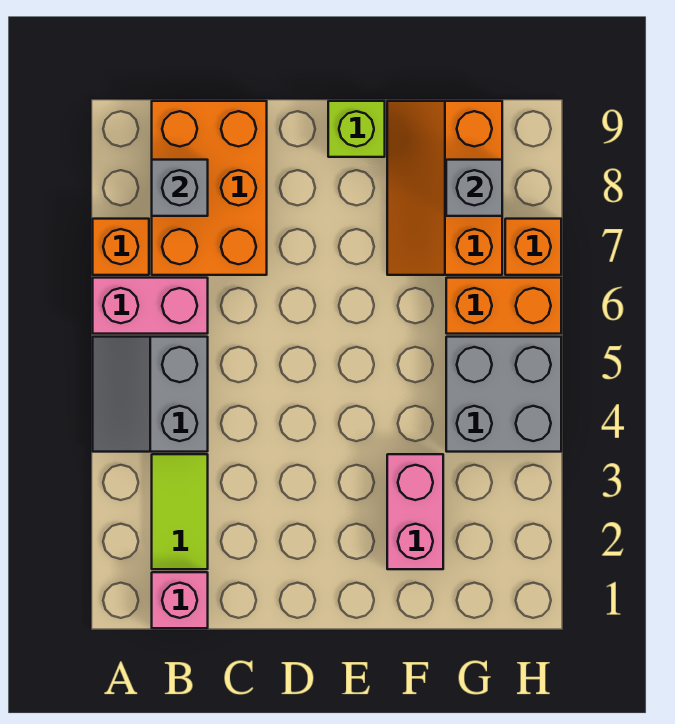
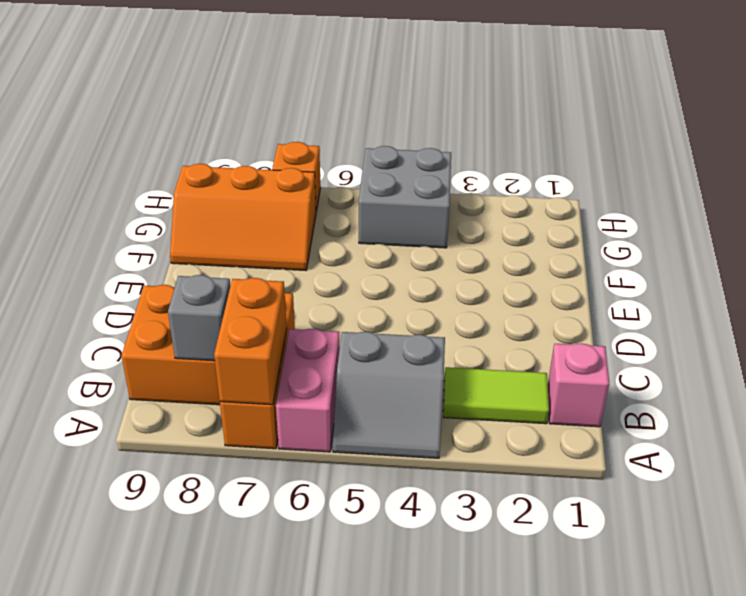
lime 1x1 brick [328,101,385,157] -> none
pink 1x2 brick [387,454,443,569] -> none
orange 1x2 brick [446,278,561,334] -> orange 1x2 brick moved to [214,278,287,405]
grey 1x1 brick [446,160,502,216] -> none

